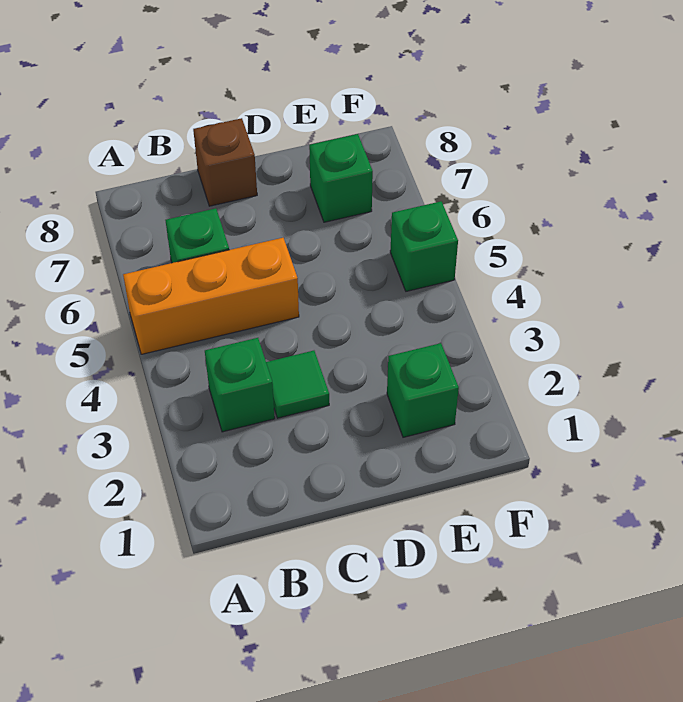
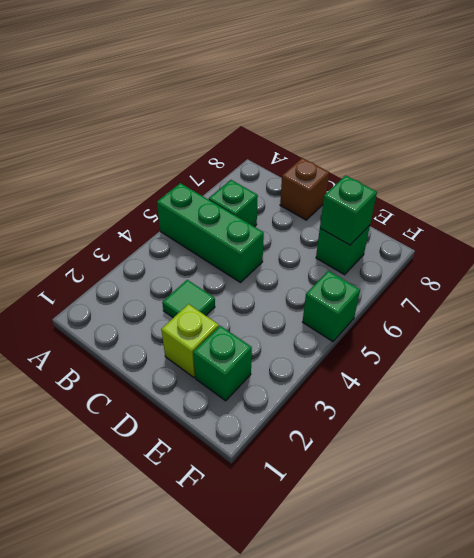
orange 1x3 brick [123,238,299,354] -> green 1x3 brick [157,183,264,283]
green 1x1 brick [205,338,275,432] -> green 1x1 brick moved to [320,176,377,245]
none -> lime 1x1 brick [161,304,219,377]

